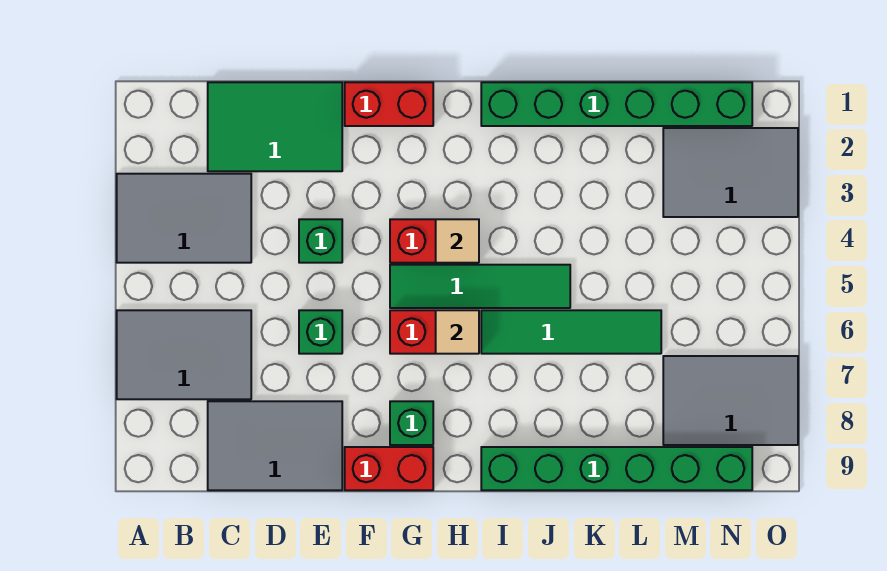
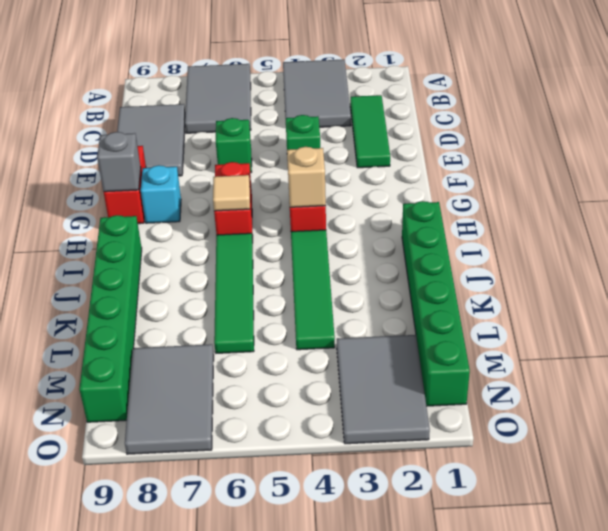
green 2x3 tile [208,82,342,171] -> green 1x3 tile [350,95,390,168]
red 1x2 brick [345,82,433,126] -> none
green 1x4 tile [390,265,570,308] -> green 1x4 tile moved to [291,230,335,350]
green 1x1 brick [390,401,433,445] -> cyan 1x1 brick [141,165,181,223]
none -> grey 1x1 brick [97,132,141,192]
tan 1x1 tile [436,219,479,263] -> tan 1x1 brick [287,147,326,207]

